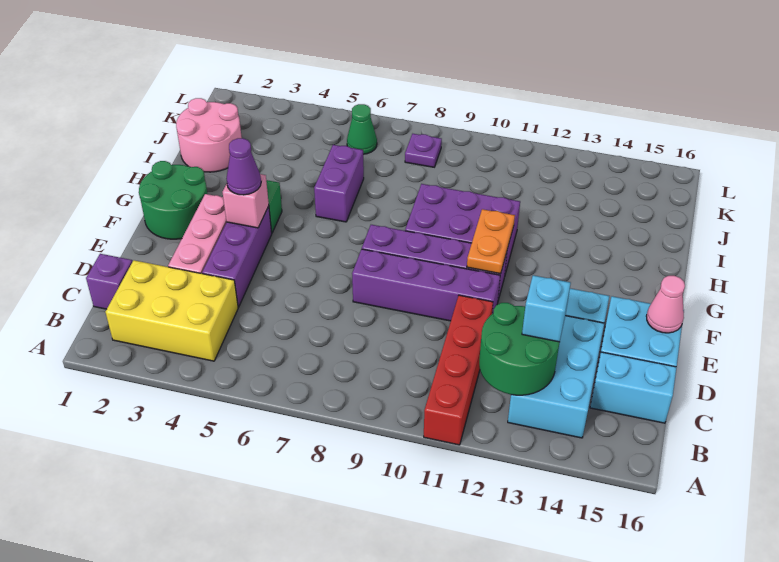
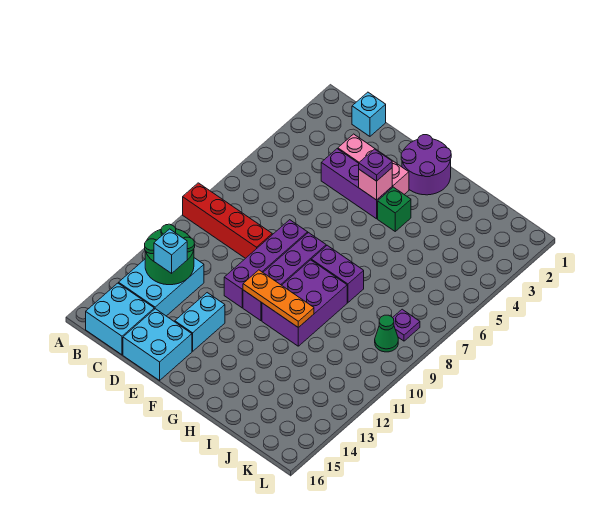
red 1x4 brick [424,295,493,445] -> red 1x4 brick moved to [183,183,272,258]
yellow 2x3 brick [105,260,238,361] -> none
cyan 2x3 brick [508,316,604,438] -> cyan 2x3 brick turned to [119,258,204,316]
purple 1x1 brick [86,254,132,309] -> cyan 1x1 brick [352,92,386,136]
cyan 1x2 brick [590,352,677,423] -> cyan 2x2 brick [86,283,154,355]
pink 1x1 cone [646,276,685,333] -> none
green 2x2 round brick [139,161,207,239] -> purple 2x2 round brick [401,135,451,195]
purple 1x1 cone [226,138,261,195] -> purple 1x1 plate [359,149,392,181]
orange 1x2 plate [467,209,515,274] -> orange 1x3 plate [243,270,314,328]
purple 1x2 brick [314,145,364,222] -> purple 1x2 brick moved to [311,245,364,303]
pink 2x2 round brick [176,98,242,172] -> none
green 1x1 cone [347,104,377,154] -> green 1x1 cone moved to [375,315,398,352]

